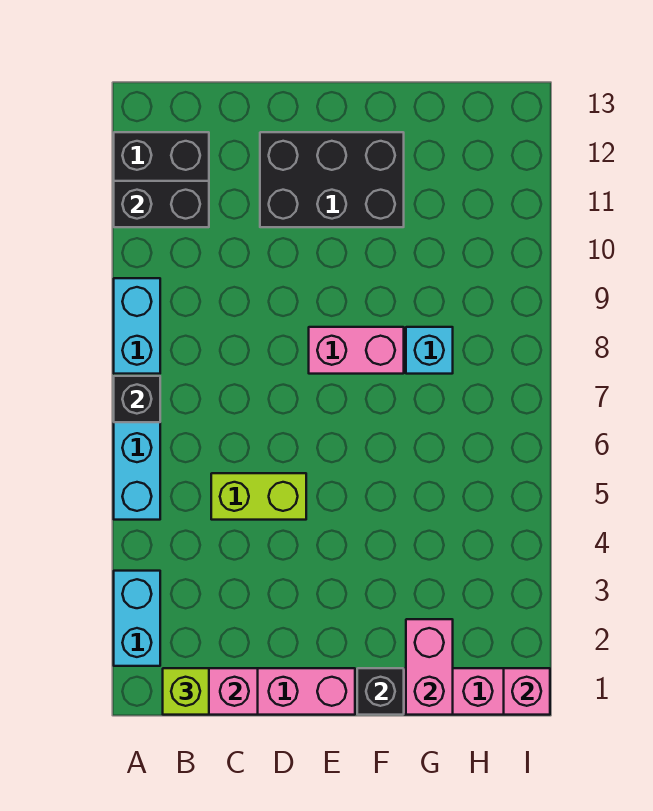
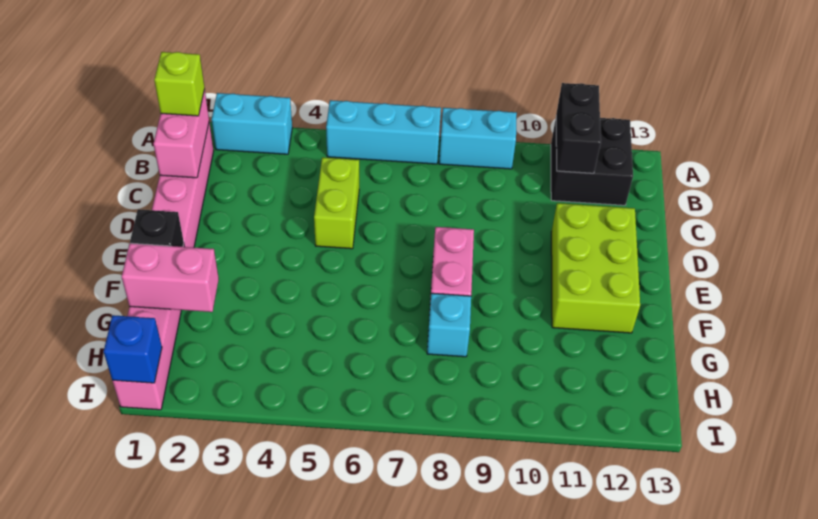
black 1x1 brick [114,376,160,422] -> none
black 2x3 brick [260,132,404,227] -> lime 2x3 brick [551,203,640,333]
pink 1x1 brick [504,668,550,715] -> blue 1x1 brick [104,315,162,383]

